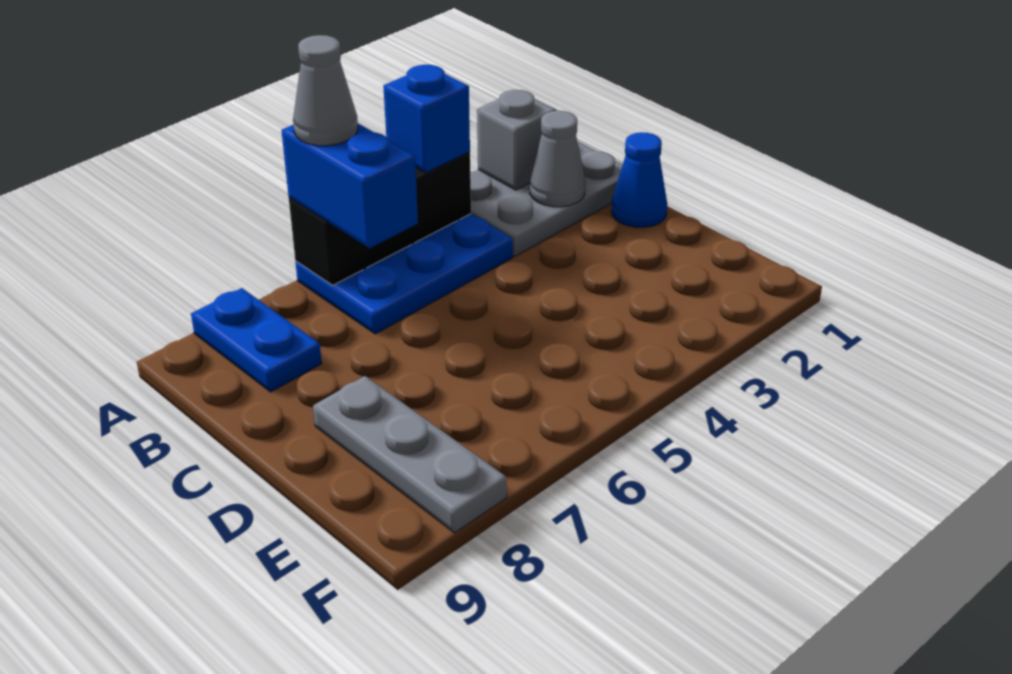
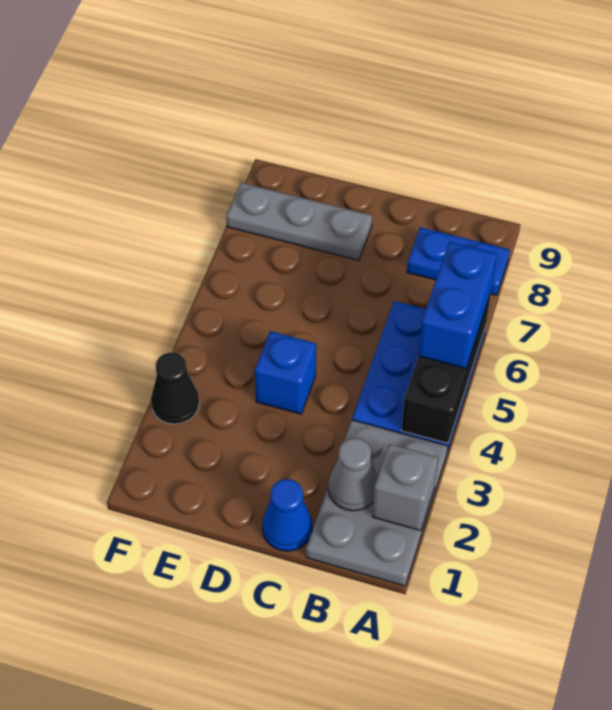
blue 1x1 brick [383,65,470,173] -> blue 1x1 brick moved to [255,331,316,414]
blue 1x2 brick [281,124,418,248] -> blue 1x2 brick turned to [419,242,497,368]
grey 1x1 cone [293,35,358,146] -> none
none -> black 1x1 cone [151,353,199,424]

